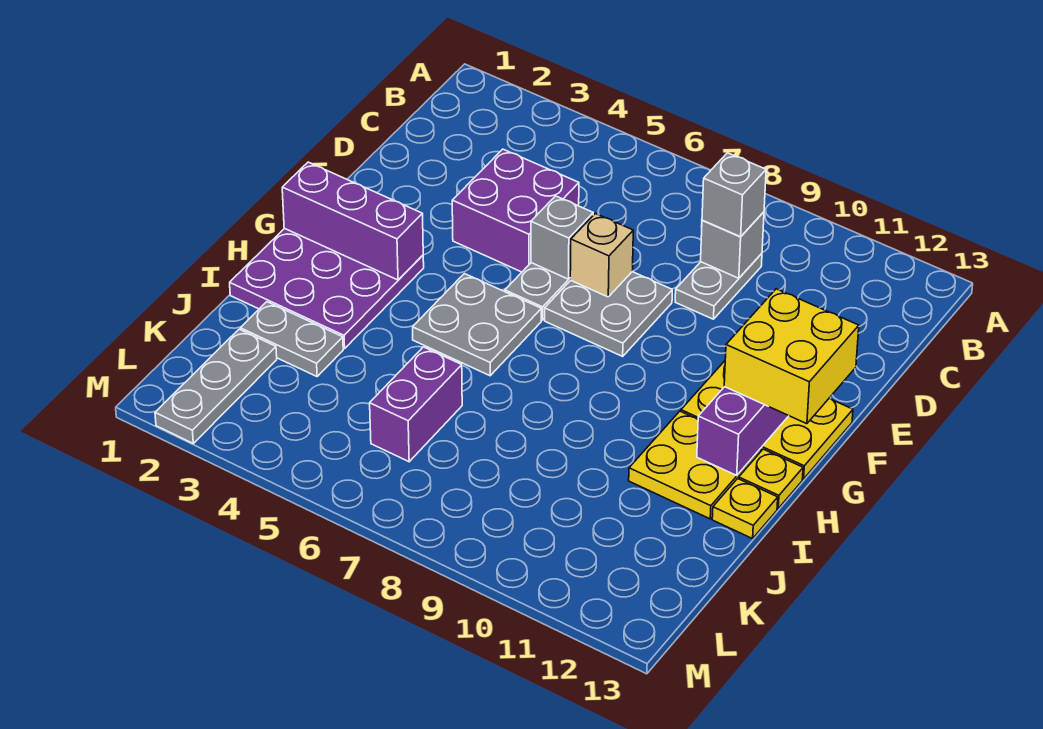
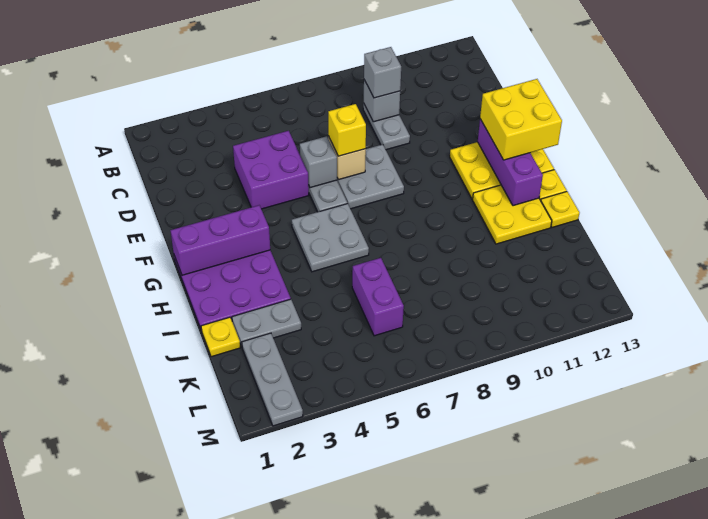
none -> yellow 1x1 brick [328,104,366,156]
none -> yellow 1x1 plate [201,317,240,357]

